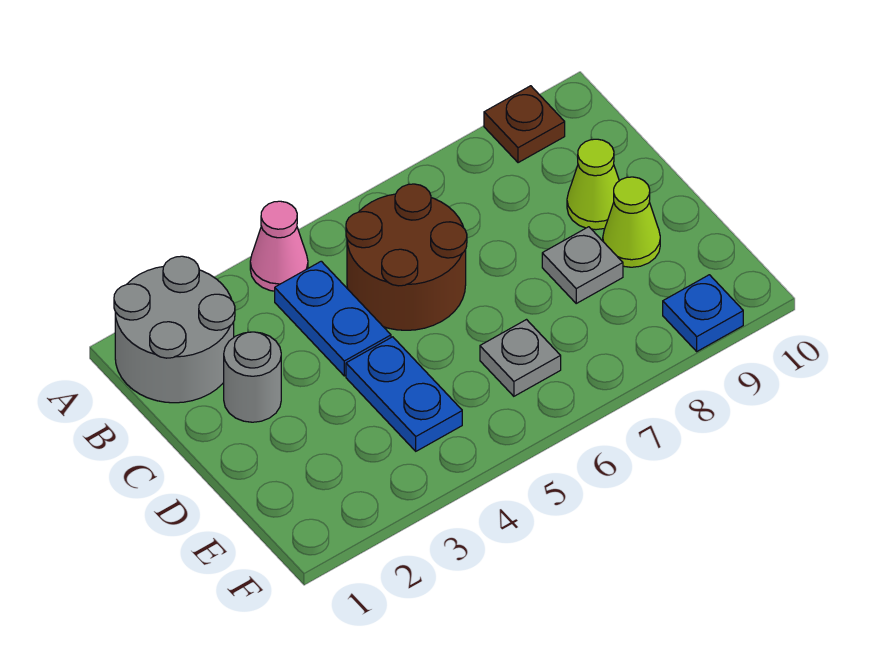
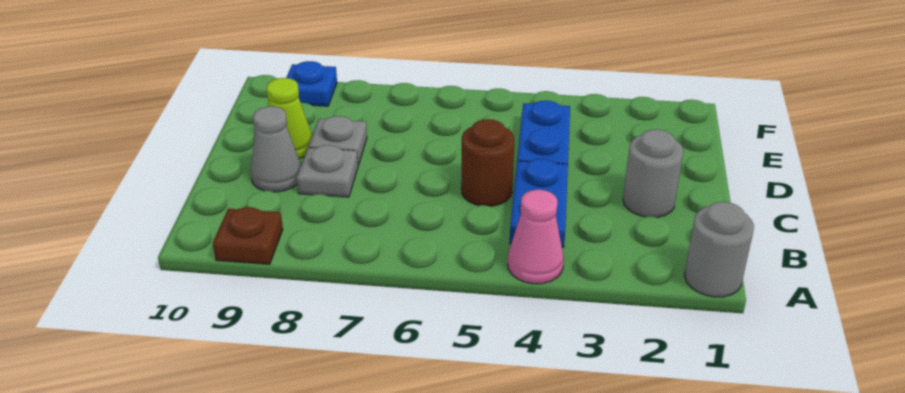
grey 2x2 round brick [114,256,235,403] -> grey 1x1 round brick [685,202,754,297]
brown 2x2 round brick [346,184,467,330] -> brown 1x1 round brick [461,119,514,206]
lime 1x1 cone [567,139,619,230] -> grey 1x1 cone [251,106,301,192]
grey 1x1 plate [480,320,561,396] -> grey 1x1 plate moved to [297,145,358,197]

